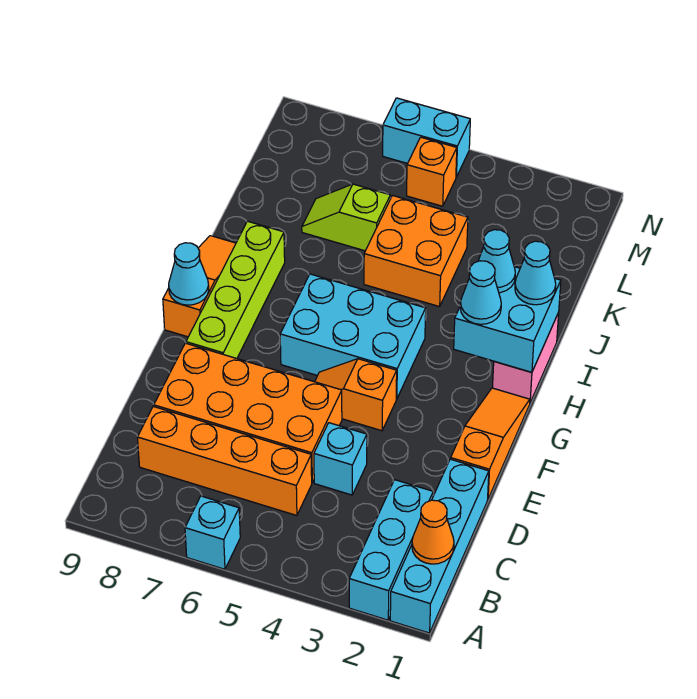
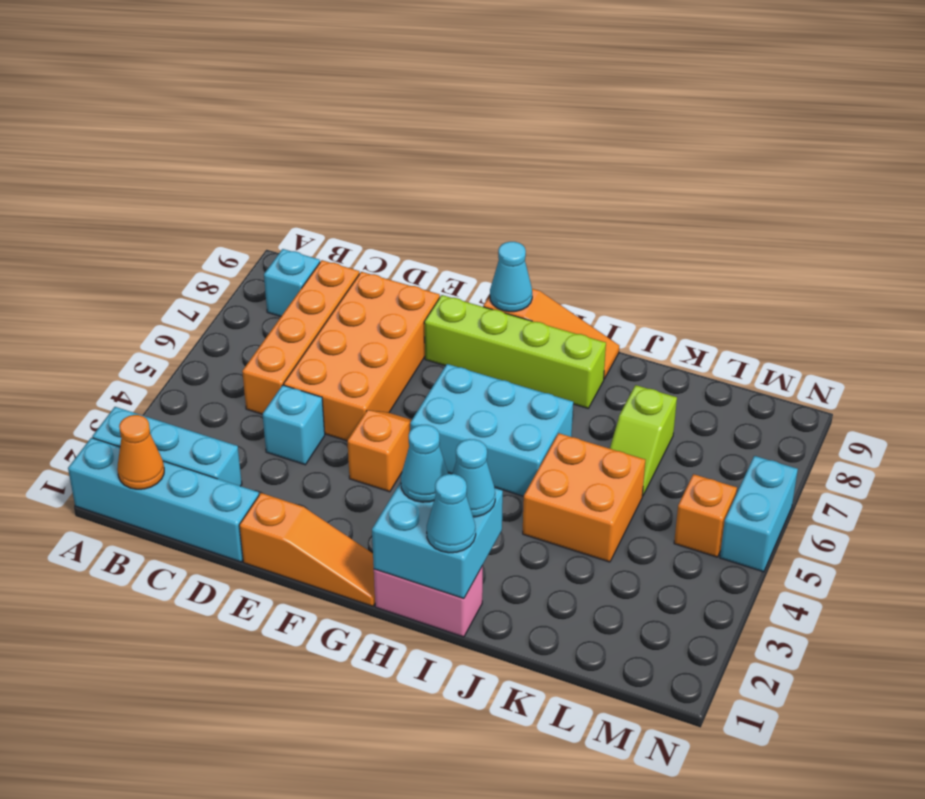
cyan 1x1 brick [185,496,240,569] -> cyan 1x1 brick moved to [264,249,320,316]
cyan 2x3 brick [280,274,426,399] -> cyan 2x3 brick turned to [410,364,573,496]
lime 1x2 slope [302,184,390,251] -> lime 1x2 slope turned to [610,385,677,496]

